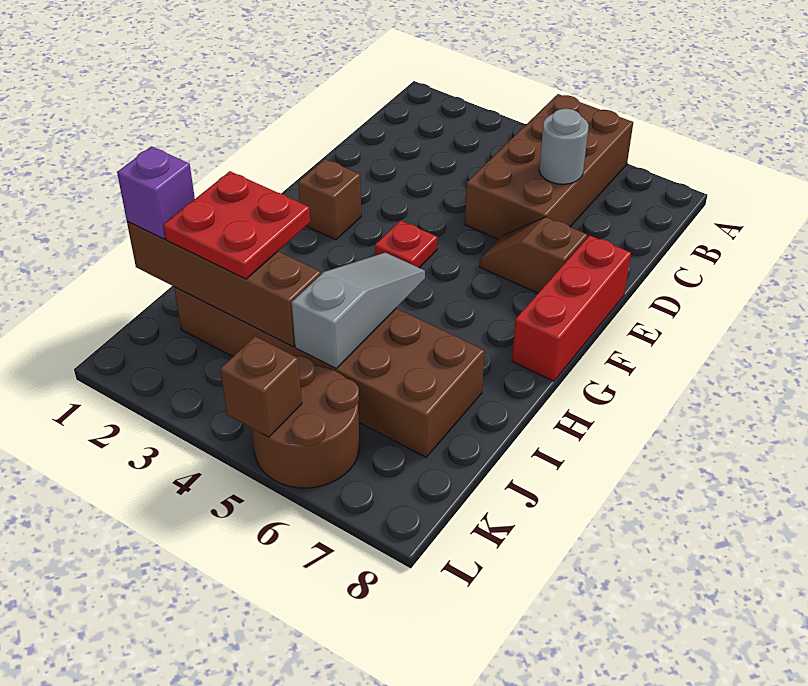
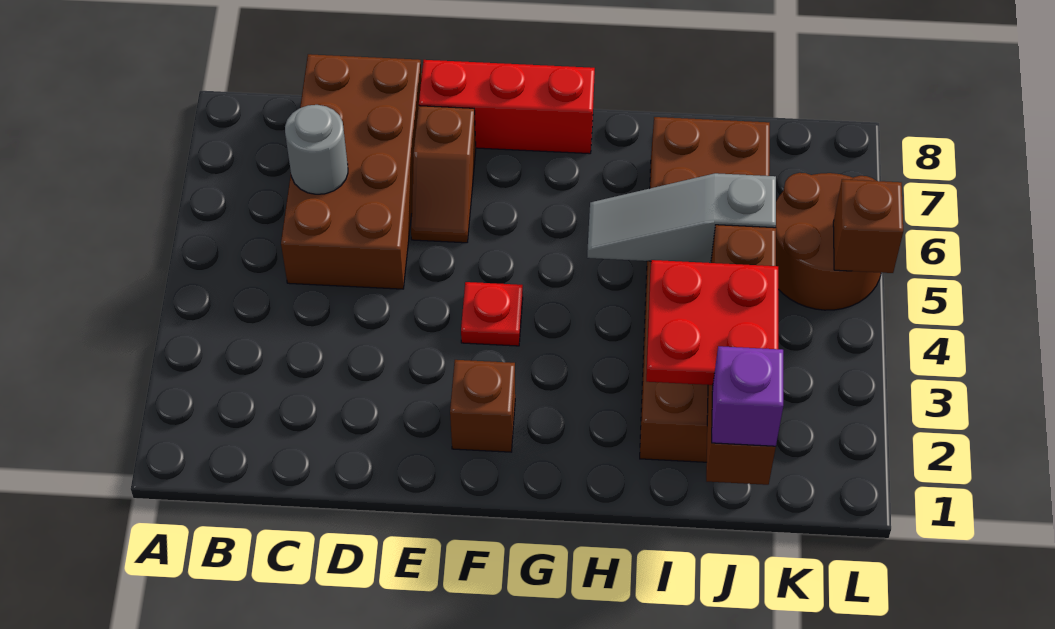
brown 2x4 brick [465,94,633,239] -> brown 2x4 brick turned to [281,54,422,289]

